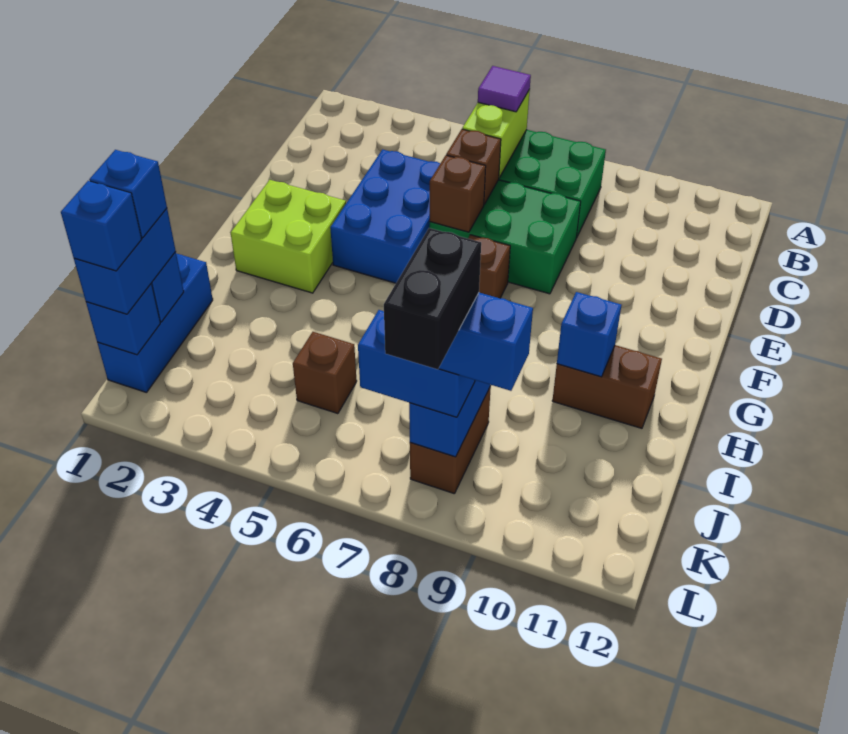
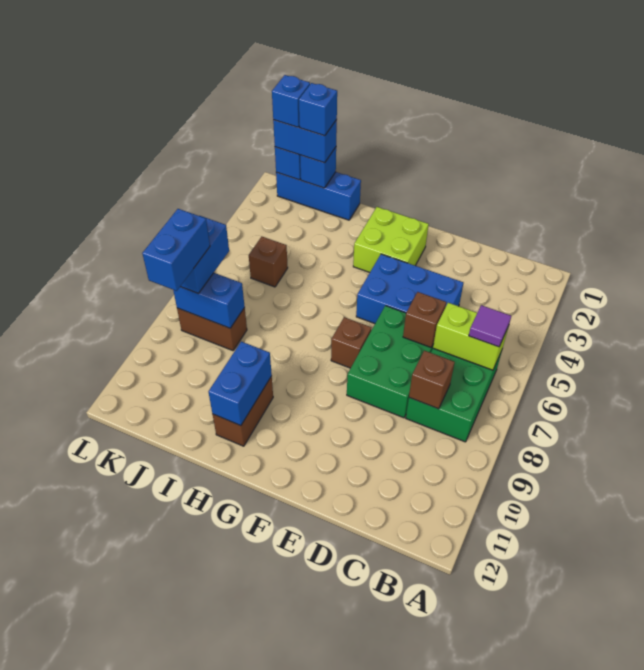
brown 1x1 brick [430,155,486,232] -> brown 1x1 brick moved to [409,350,455,409]
blue 1x1 brick [557,292,621,377] -> blue 1x2 brick [209,342,272,426]
black 1x2 brick [384,228,481,369] -> none

